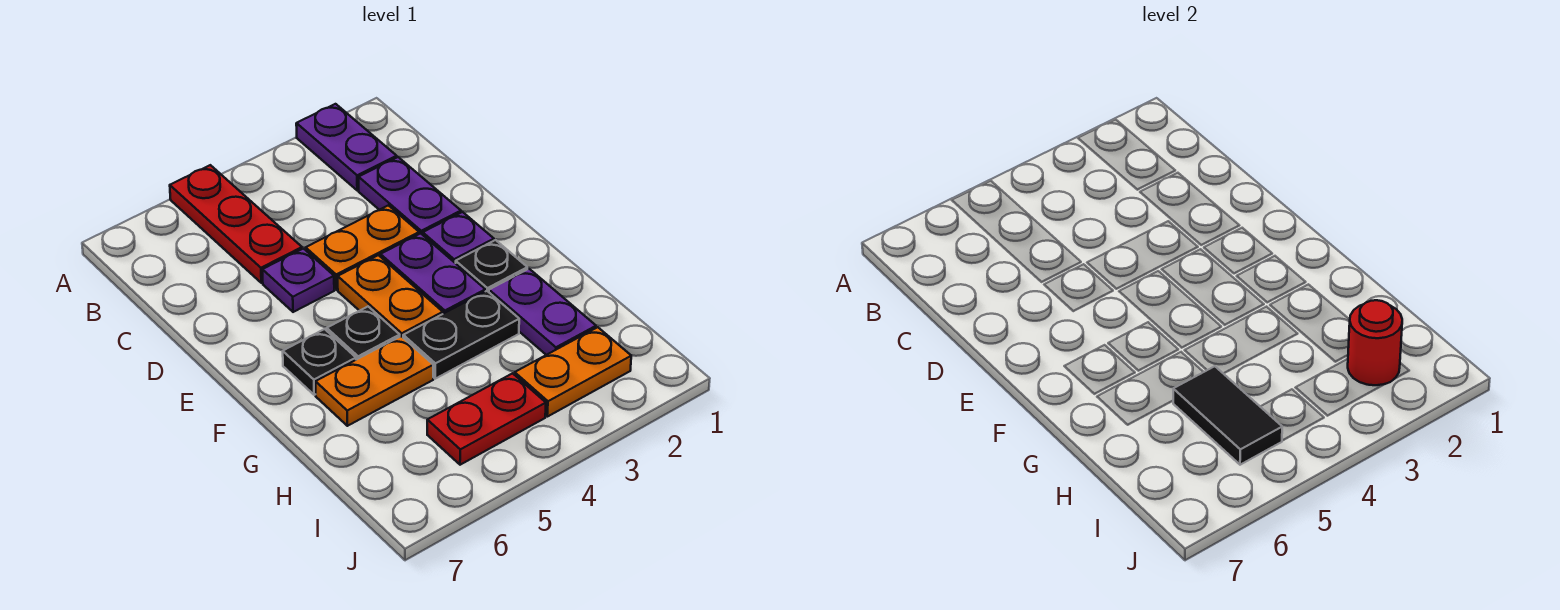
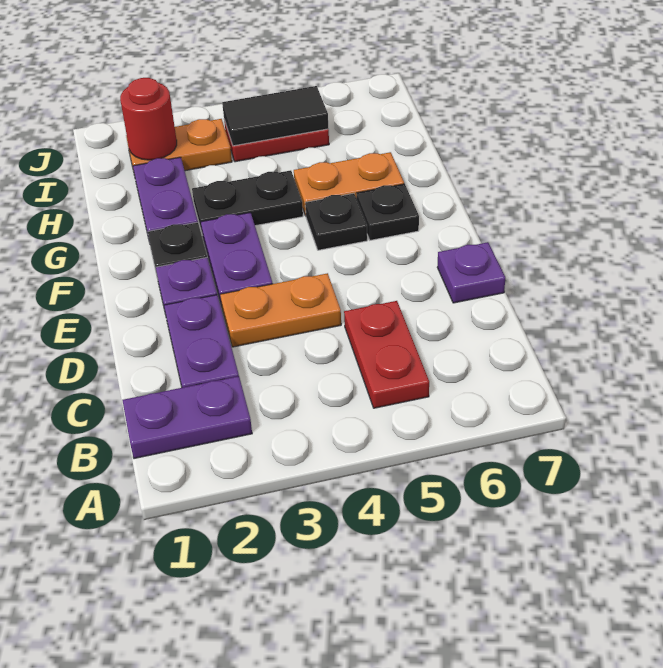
purple 1x2 plate [296,104,397,190] -> purple 1x2 plate turned to [122,376,252,459]
red 1x3 plate [170,165,302,283] -> red 1x2 plate [344,301,429,408]
purple 1x1 plate [262,249,334,312] -> purple 1x1 plate moved to [437,242,505,303]
orange 1x2 plate [338,255,443,337] -> none
black 1x2 tile [1173,366,1282,465] -> black 1x2 tile turned to [222,86,329,146]

